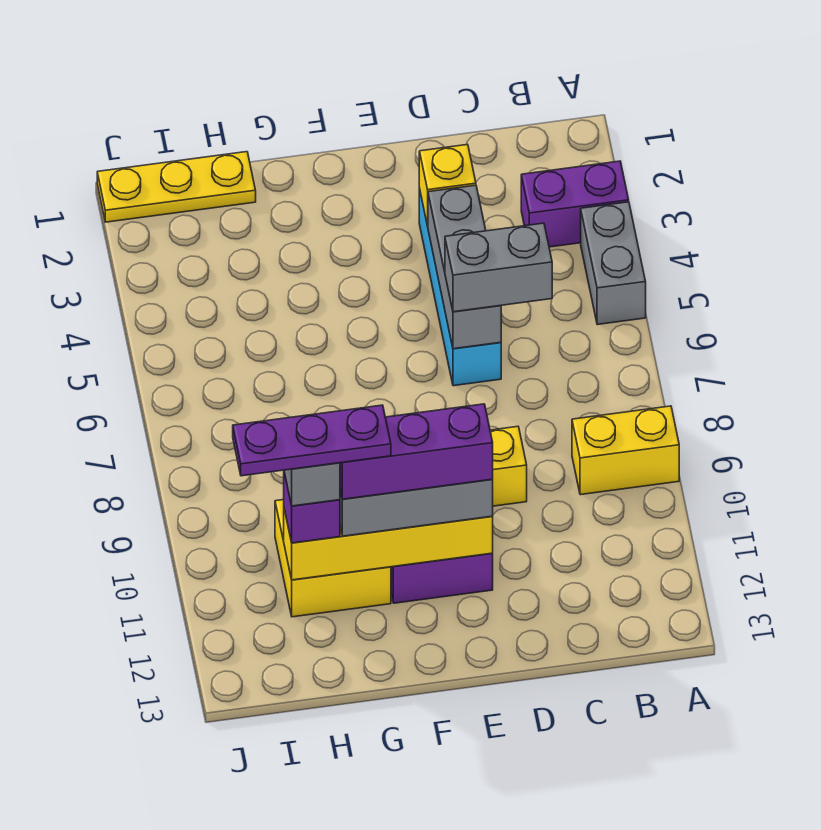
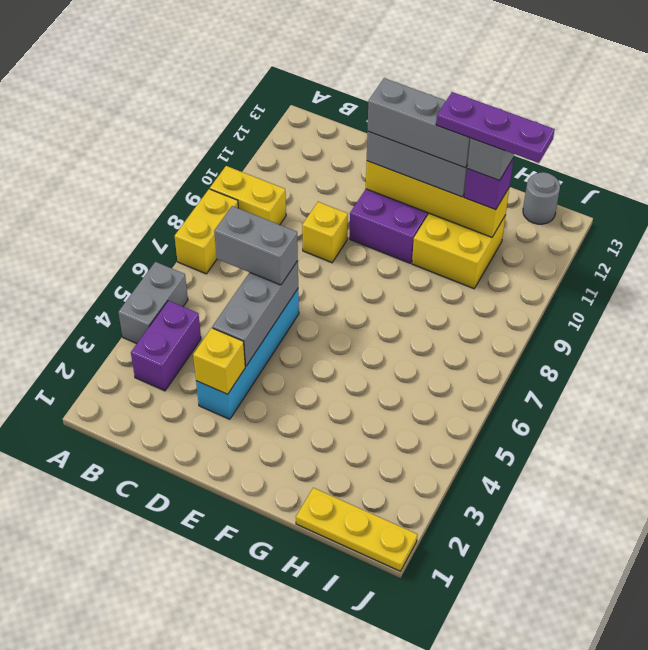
purple 1x2 brick [521,161,629,247] -> purple 1x2 brick turned to [131,301,201,391]
none -> yellow 1x2 brick [175,189,238,274]
purple 1x3 brick [340,404,493,499] -> grey 1x3 brick [368,78,470,168]
none -> grey 1x1 round brick [523,172,560,224]

